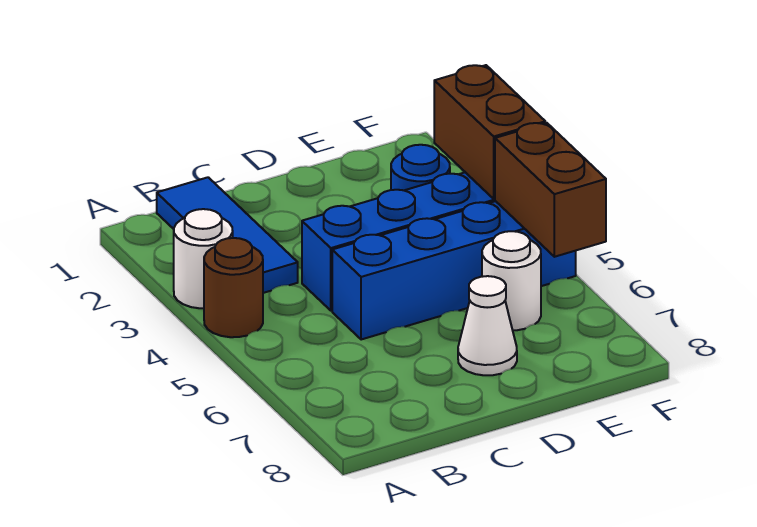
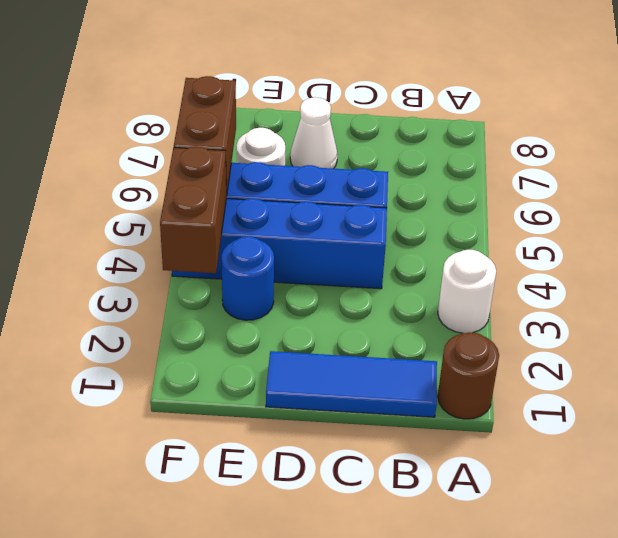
brown 1x1 round brick [204,238,263,337] -> brown 1x1 round brick moved to [438,332,499,419]
blue 1x3 tile [157,177,298,293] -> blue 1x3 tile turned to [266,351,437,417]

